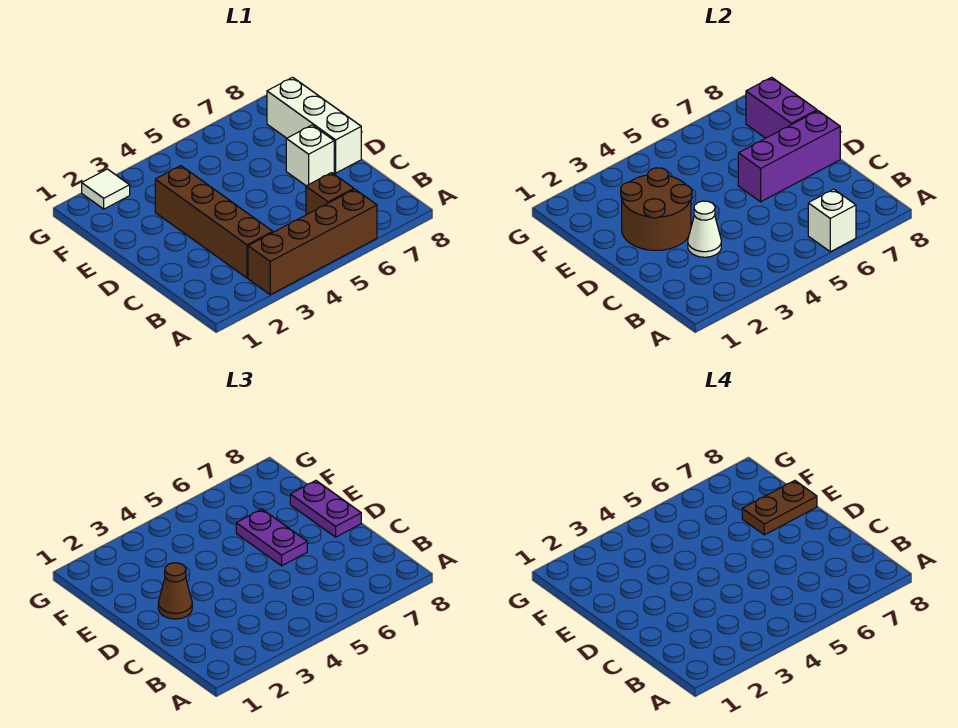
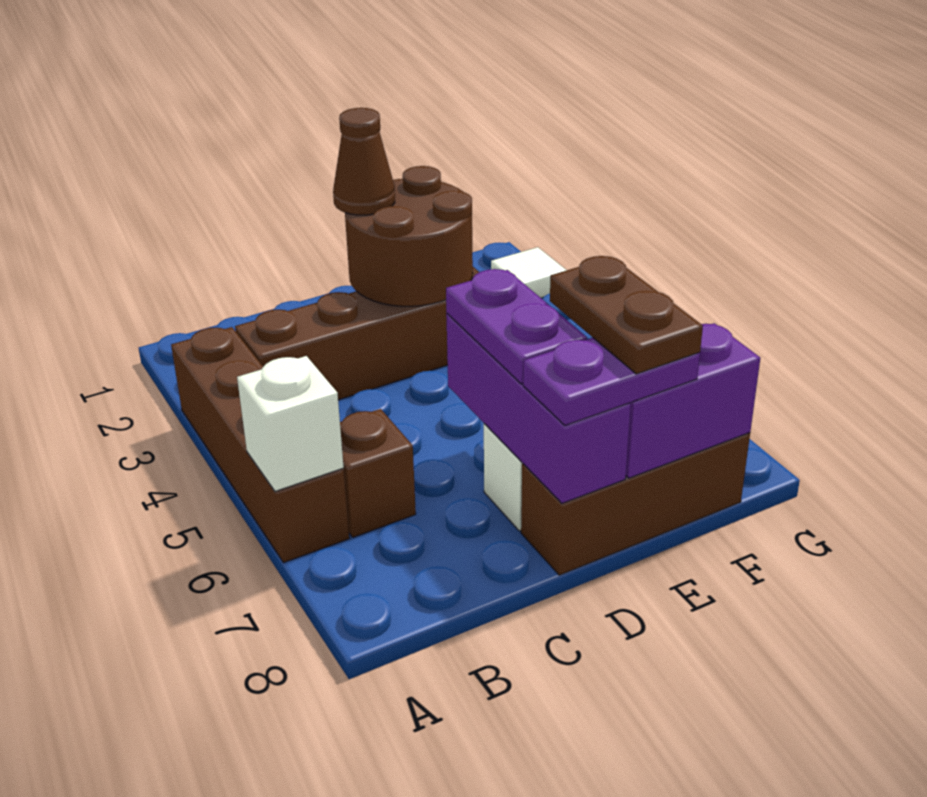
white 1x1 cone [688,201,721,257] -> none
purple 1x2 plate [236,509,307,566] -> purple 1x2 plate turned to [446,269,587,384]
white 1x3 brick [267,77,361,173] -> brown 1x3 brick [521,433,750,575]

